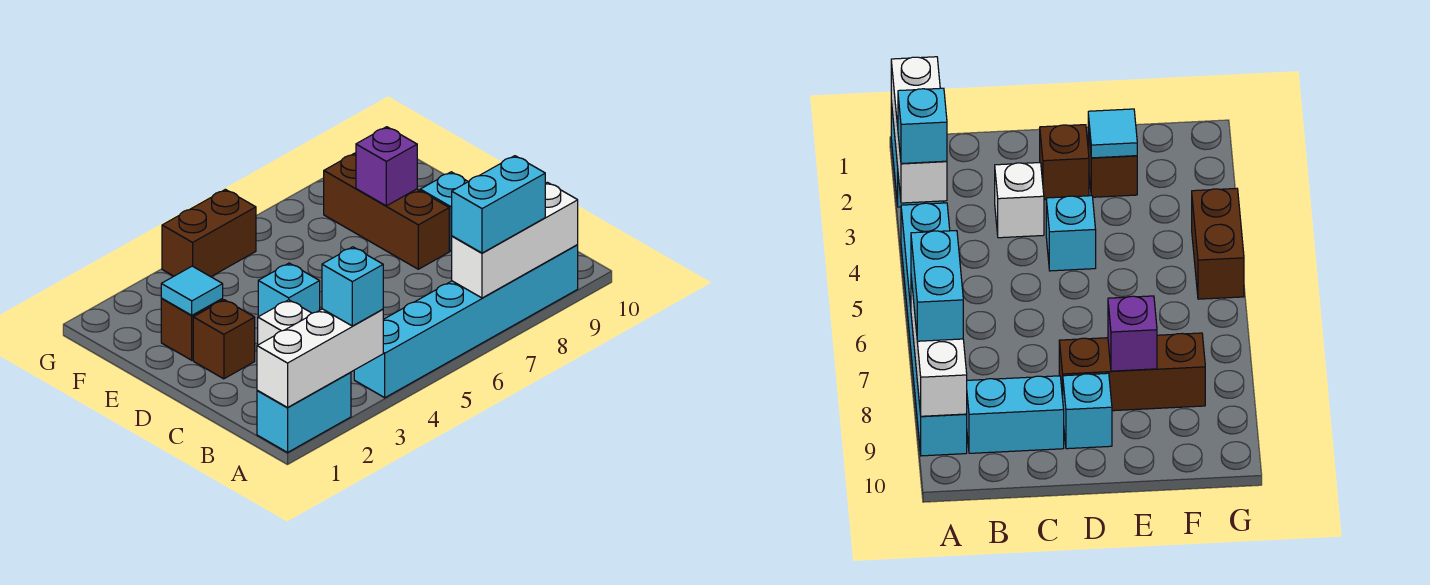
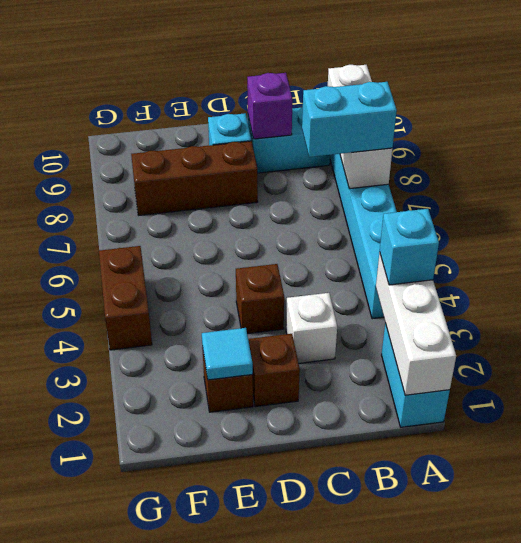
cyan 1x2 brick [452,156,545,253] -> cyan 1x2 brick turned to [302,82,397,157]
cyan 1x1 brick [258,263,320,317] -> brown 1x1 brick [236,264,284,334]
purple 1x1 brick [356,127,417,206] -> purple 1x1 brick moved to [247,73,293,139]

